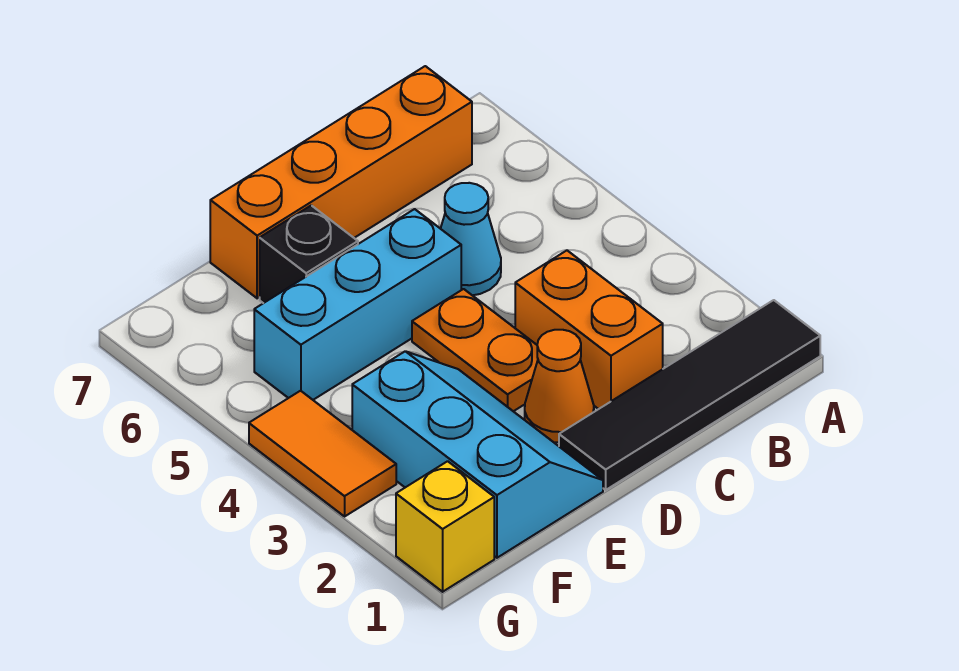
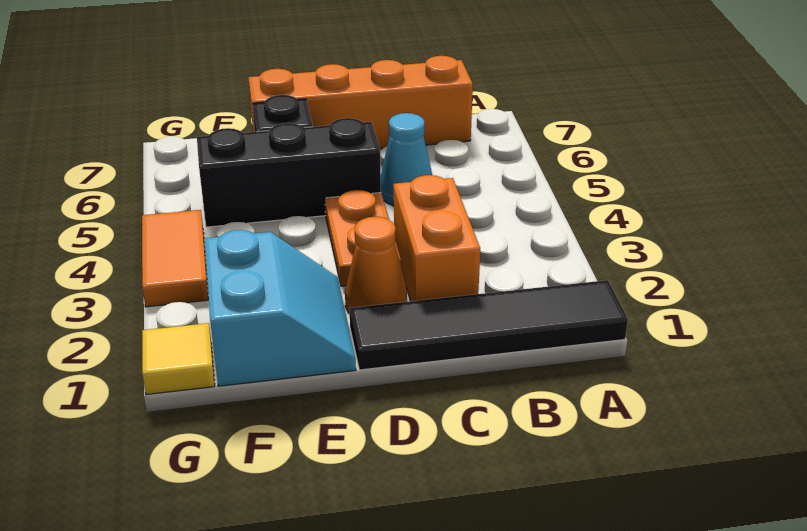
cyan 1x3 brick [254,209,461,400] -> black 1x3 brick [197,118,381,227]
cyan 2x3 slope [352,351,603,558] -> cyan 2x2 slope [204,230,356,386]
yellow 1x1 brick [396,461,494,592] -> yellow 1x1 tile [142,323,215,395]

